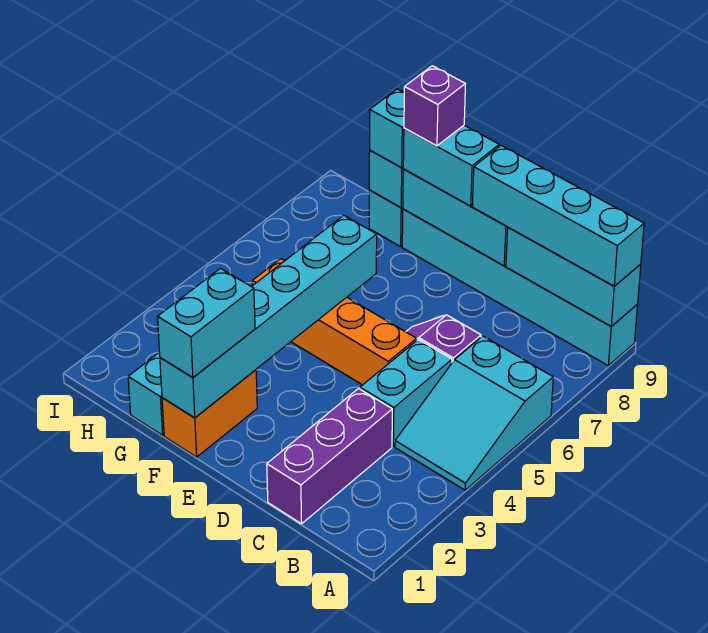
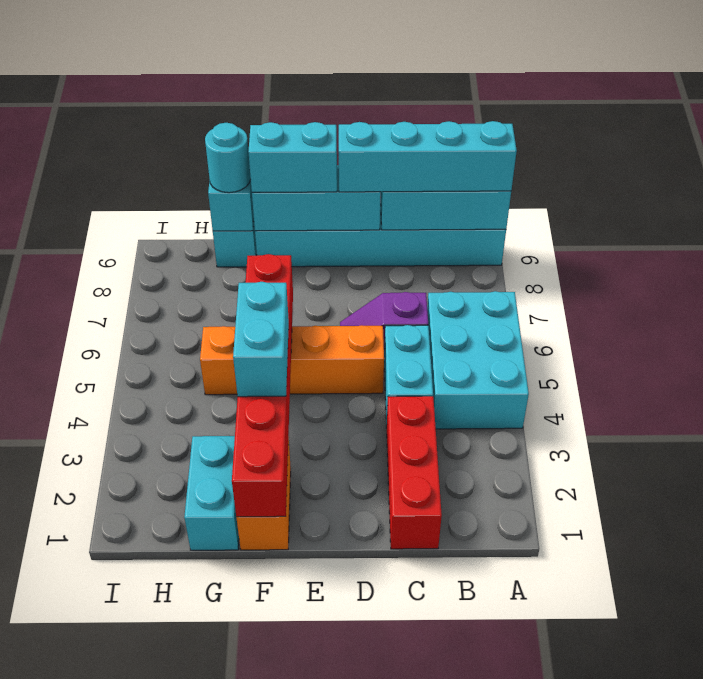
cyan 2x3 slope [395,336,553,490] -> cyan 2x3 brick [427,291,529,429]
purple 1x3 brick [267,389,392,524] -> red 1x3 brick [387,396,442,549]
cyan 1x6 brick [160,215,377,418] -> red 1x6 brick [232,254,293,517]
cyan 1x2 brick [158,268,255,377] -> cyan 1x2 brick moved to [233,282,289,397]
purple 1x1 brick [404,66,465,146] -> none
cyan 1x1 brick [370,89,404,167] -> cyan 1x1 round brick [205,123,251,193]

